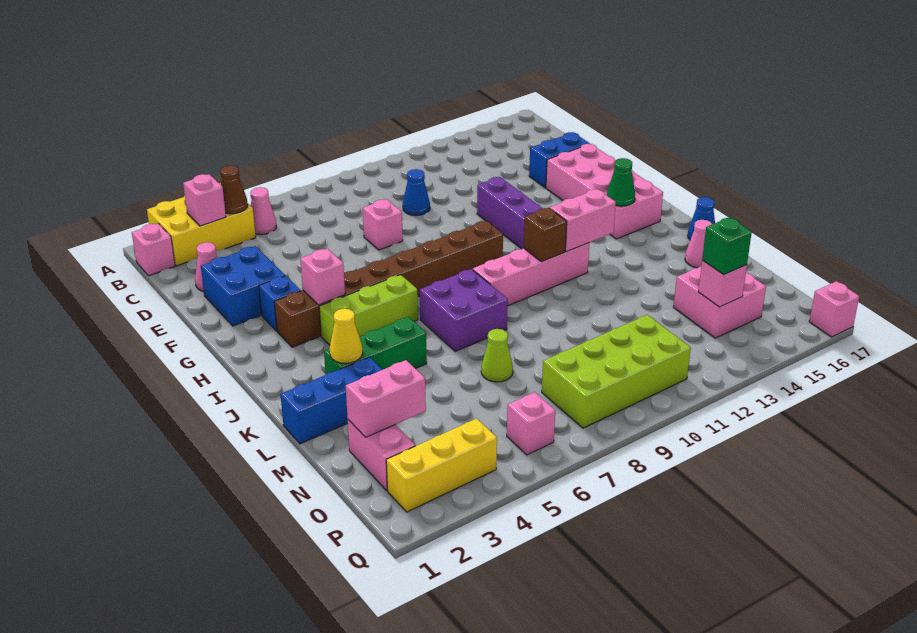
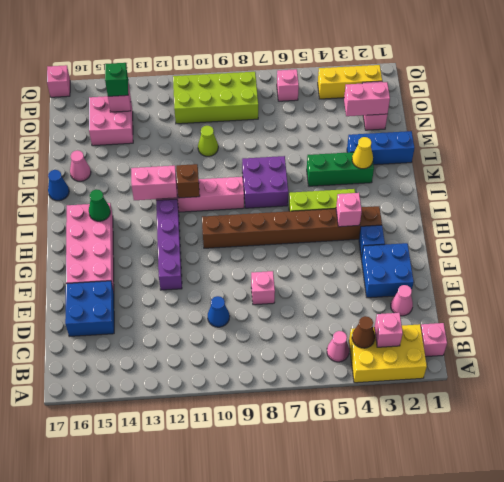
blue 1x2 brick [529,132,590,188] -> blue 2x2 brick [65,281,114,337]
lime 1x1 cone [481,329,513,382] -> lime 1x1 cone moved to [198,126,218,156]

